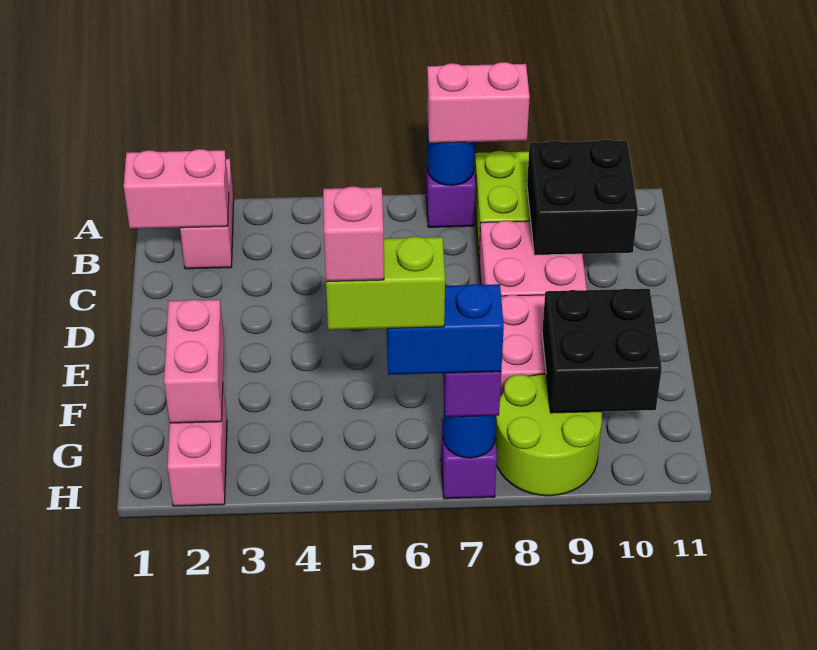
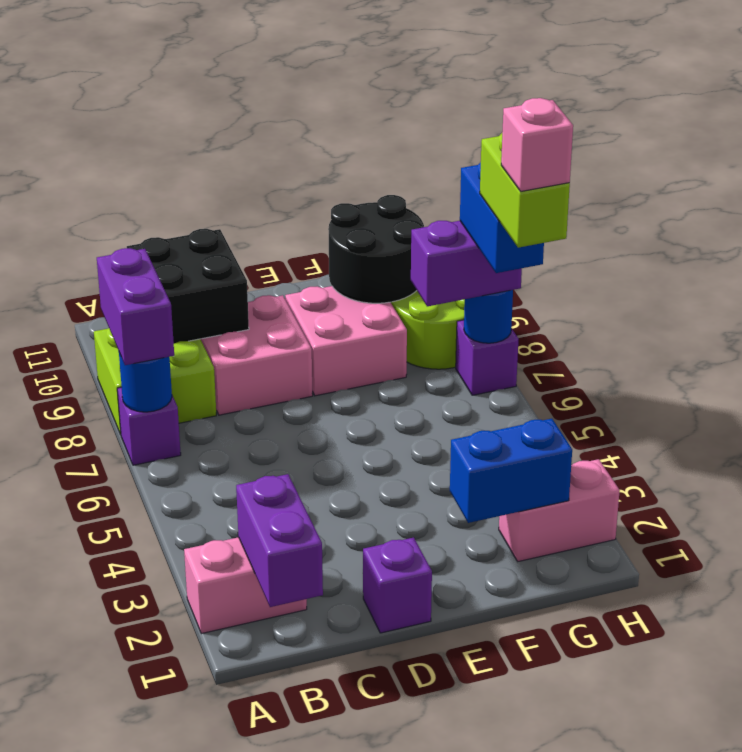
pink 1x2 brick [427,62,530,143] -> purple 1x2 brick [97,248,174,365]
pink 1x2 brick [124,149,229,229] -> purple 1x2 brick [236,474,323,607]
none -> purple 1x1 brick [363,537,432,633]
pink 1x2 brick [164,300,224,423] -> blue 1x2 brick [450,419,572,523]
black 2x2 brick [542,289,662,413] -> black 2x2 round brick [328,195,424,303]

